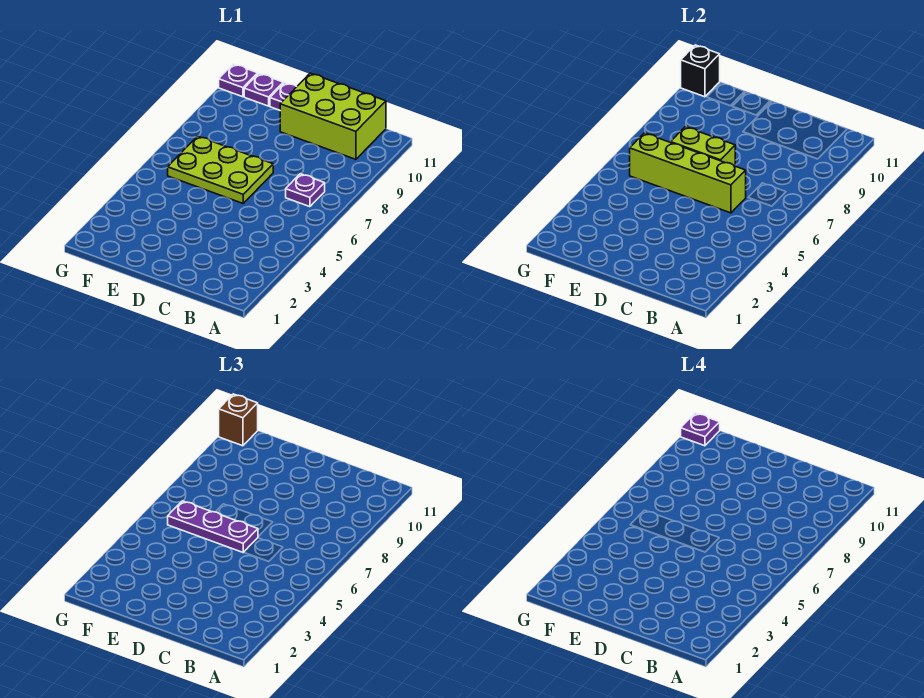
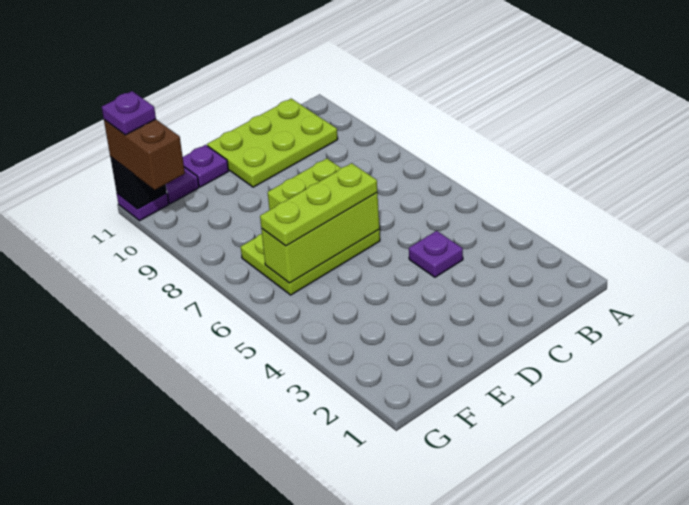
purple 1x1 plate [286,174,325,207] -> purple 1x1 plate moved to [409,231,463,277]
lime 2x3 brick [280,73,386,159] -> lime 2x3 plate [207,99,338,187]
lime 1x4 brick [630,133,746,213] -> lime 1x3 brick [261,193,379,283]
purple 1x3 plate [168,501,258,552] -> lime 1x3 plate [260,163,377,246]
brown 1x1 brick [219,394,258,446] -> brown 1x2 brick [104,119,185,190]

